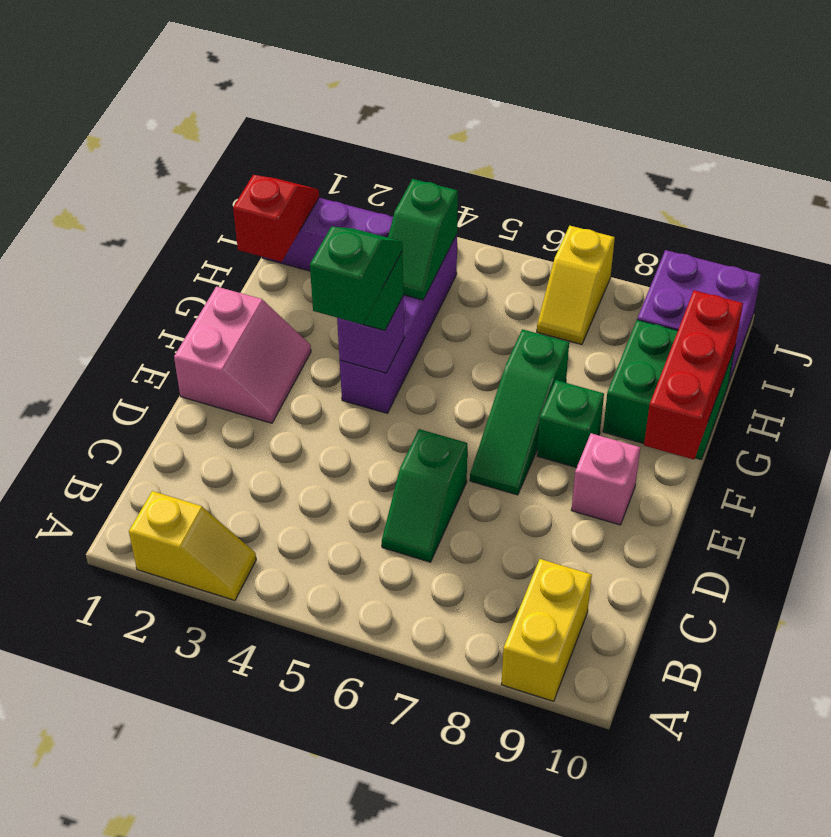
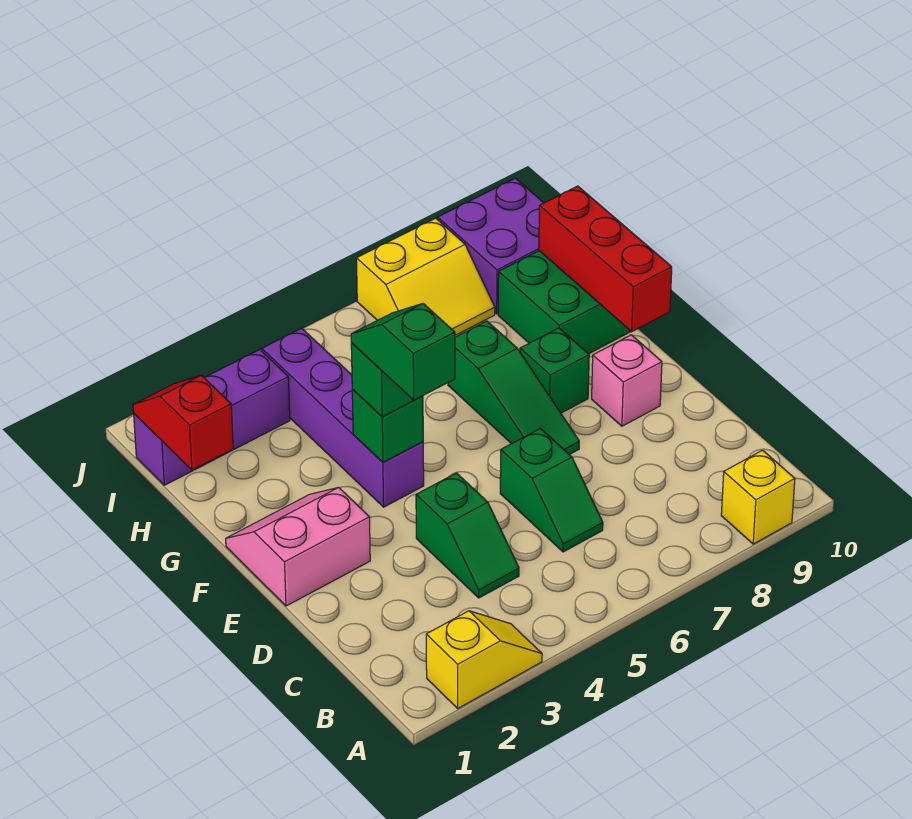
yellow 1x2 brick [501,559,592,701] -> yellow 1x1 brick [721,450,795,544]
pink 2x2 slope [174,287,311,423] -> pink 2x2 slope turned to [226,487,370,606]
purple 1x1 brick [337,297,404,373] -> green 1x1 brick [352,390,423,462]
green 1x2 slope [388,179,458,300] -> green 1x2 slope moved to [416,473,519,598]
yellow 1x2 slope [537,226,615,345] -> yellow 2x2 slope [356,218,495,335]

